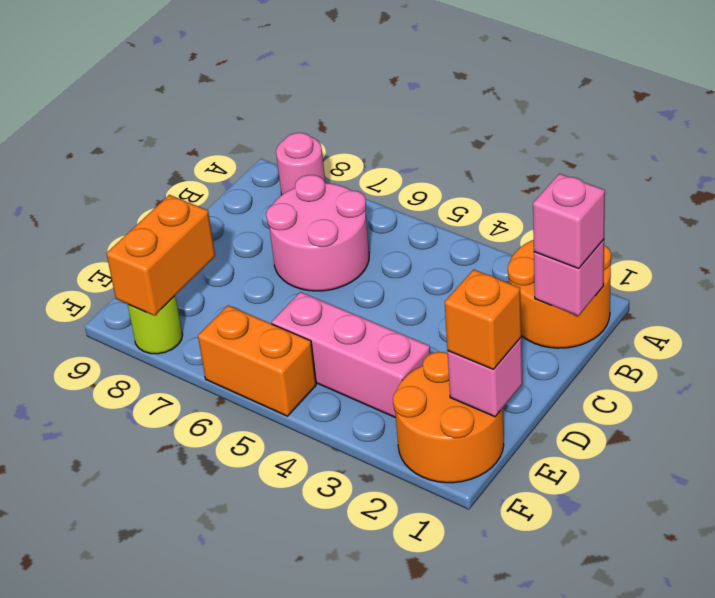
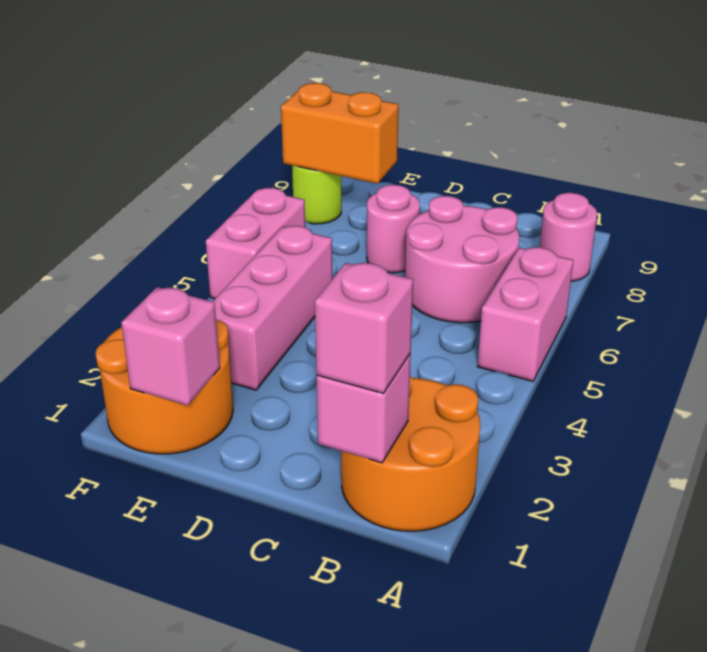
none -> pink 1x2 brick [478,247,573,381]
none -> pink 1x1 round brick [367,185,420,273]
orange 1x1 brick [445,269,521,369] -> none
orange 1x2 brick [198,305,316,416] -> pink 1x2 brick [206,188,305,299]

